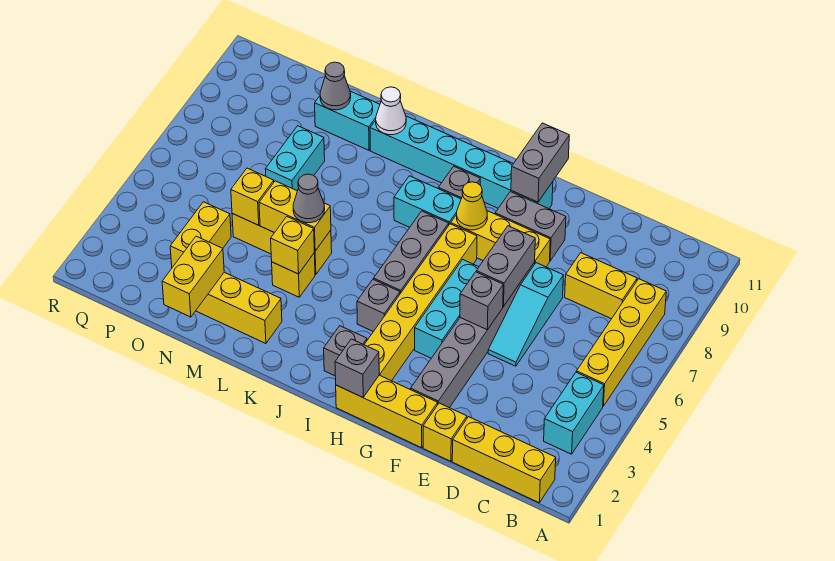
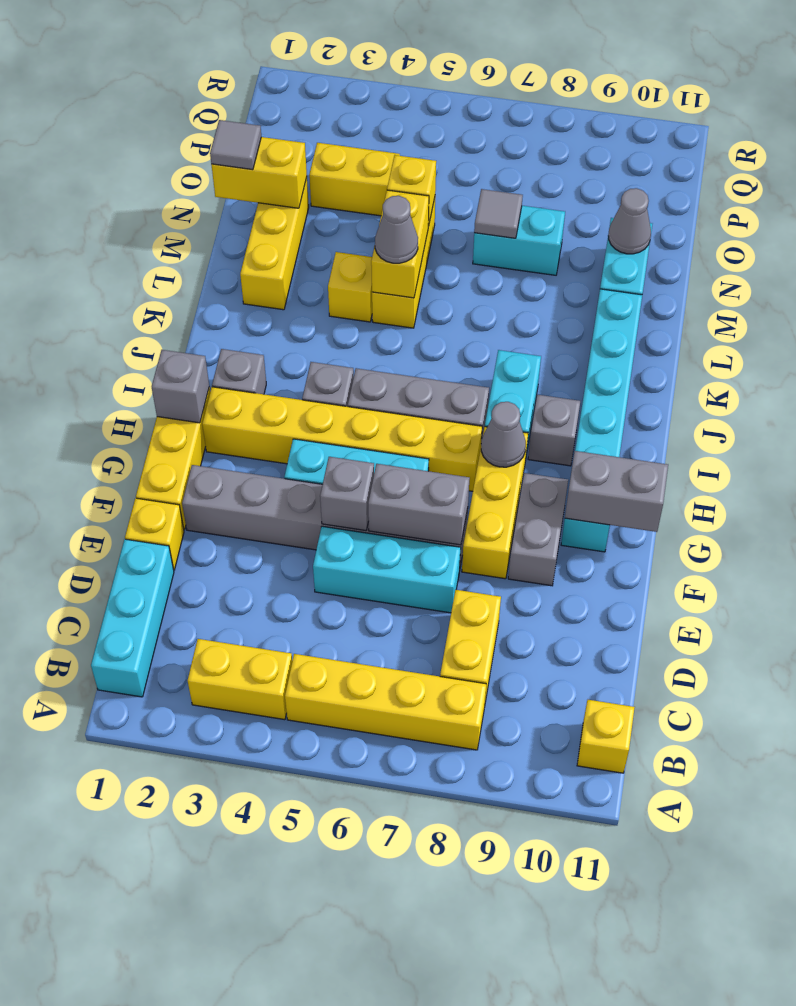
yellow 1x3 brick [452,417,556,503] -> cyan 1x3 brick [91,539,174,697]
cyan 1x2 brick [544,372,604,454] -> yellow 1x2 brick [188,639,292,720]
cyan 1x3 slope [488,263,563,366] -> cyan 1x3 brick [313,526,461,613]
yellow 1x1 cone [457,182,487,230] -> grey 1x1 cone [481,402,526,467]
yellow 1x1 brick [271,217,314,274] -> yellow 1x1 brick moved to [577,700,635,773]
white 1x1 cone [376,87,406,135] -> none
none -> grey 1x1 tile [210,120,261,170]
none -> grey 1x1 tile [474,189,523,238]

